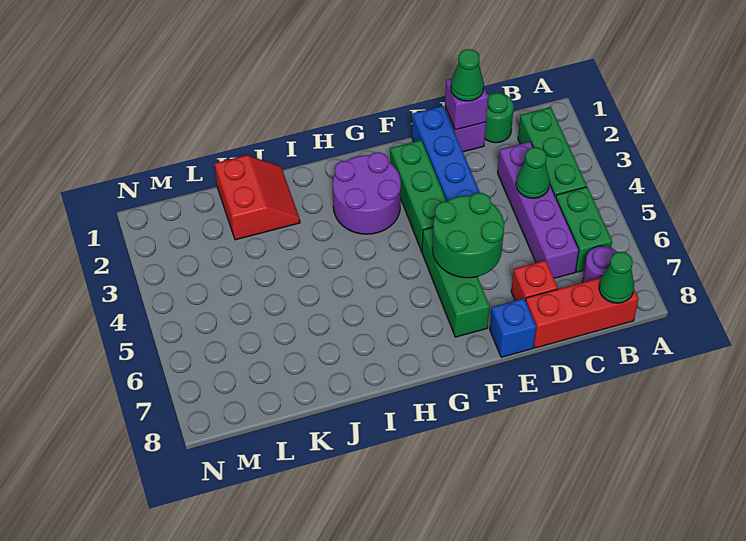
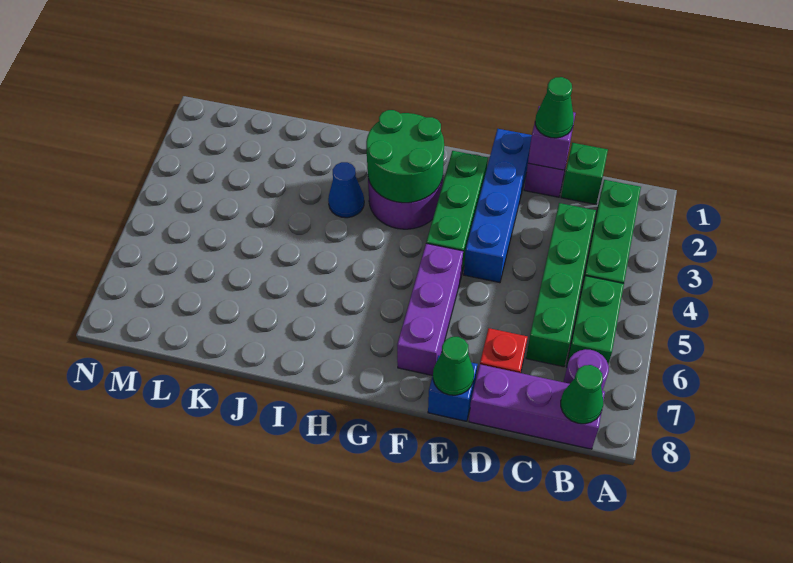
red 1x3 brick [526,277,639,348] -> purple 1x3 brick [469,364,605,449]
green 1x1 round brick [485,93,514,143] -> green 1x1 brick [561,143,608,204]
purple 1x4 brick [498,142,579,278] -> green 1x4 brick [526,203,596,367]
green 1x1 cone [516,147,550,198] -> green 1x1 cone moved to [433,337,474,395]
green 2x2 round brick [432,193,504,278] -> green 2x2 round brick moved to [366,110,444,203]
green 1x3 brick [422,227,490,337] -> purple 1x3 brick [397,244,463,376]
none -> blue 1x1 cone [328,162,364,218]
red 2x2 slope [215,155,300,240] -> none

